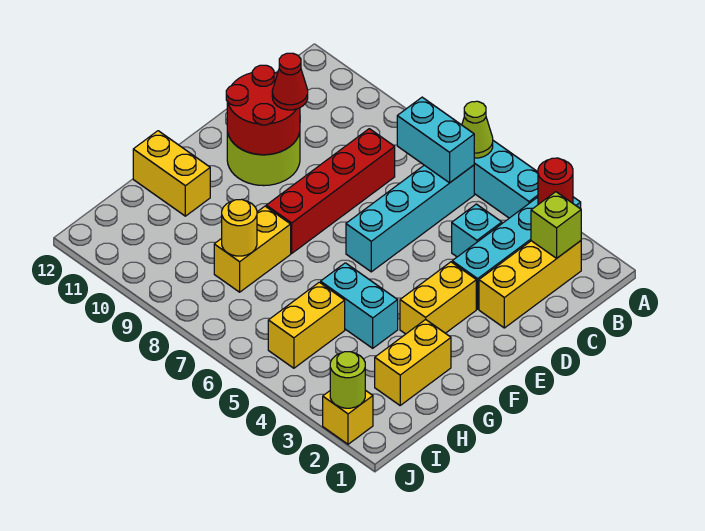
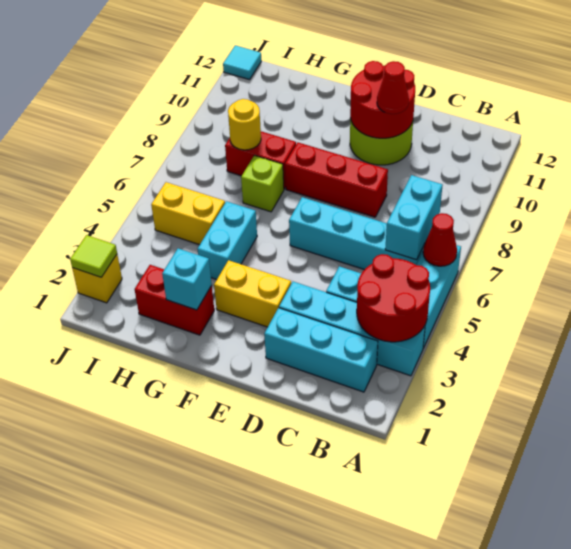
red 1x1 round brick [538,158,573,204] -> red 2x2 round brick [357,254,430,342]
lime 1x1 cone [462,101,493,158] -> red 1x1 cone [423,213,457,266]
yellow 1x3 brick [479,241,581,328] -> cyan 1x3 brick [264,308,378,392]
lime 1x1 brick [531,192,581,258] -> lime 1x1 brick moved to [241,155,284,212]
red 1x4 brick [266,129,395,253] -> red 1x3 brick [285,142,388,217]
yellow 1x2 brick [375,319,451,405] -> red 1x2 brick [135,265,214,335]
none -> cyan 1x1 brick [162,248,212,310]
yellow 1x2 brick [214,206,291,292] -> red 1x2 brick [225,131,296,189]
yellow 1x2 brick [133,131,210,216] -> none
lime 1x1 round brick [330,352,365,408] -> lime 1x1 tile [70,235,117,277]
none -> cyan 1x1 tile [223,45,261,80]

